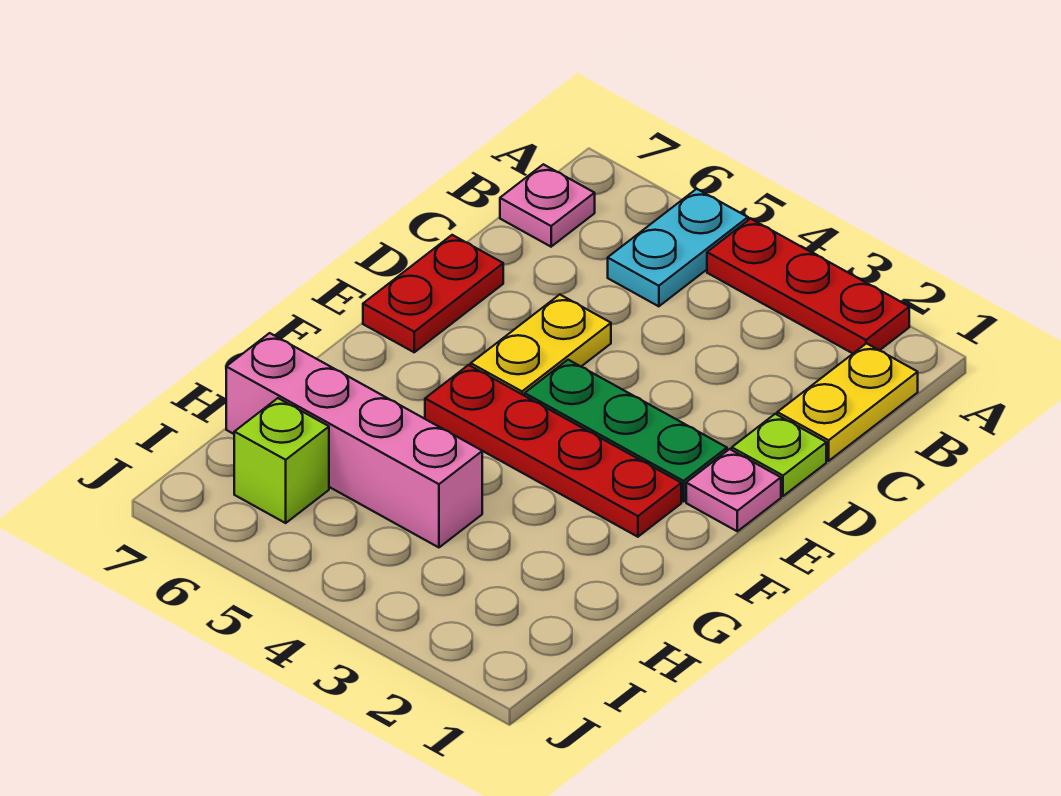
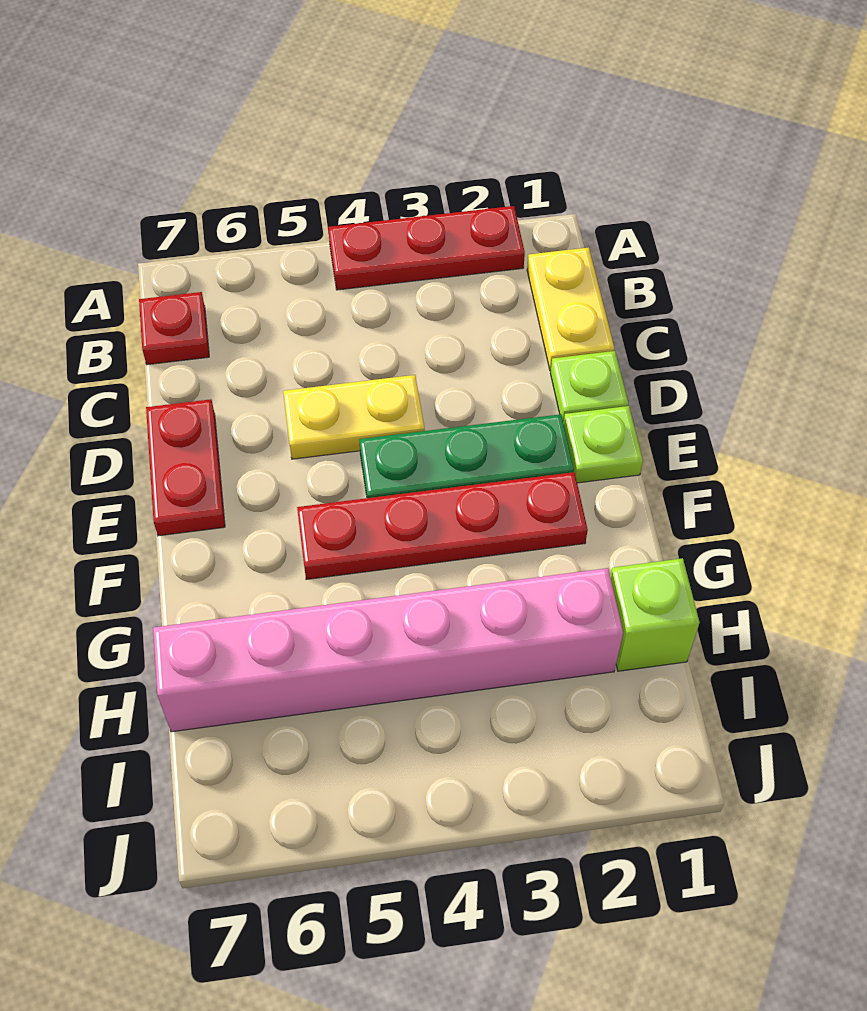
cyan 1x2 plate [608,189,748,306] -> none
pink 1x1 plate [500,164,595,247] -> red 1x1 plate [139,292,209,365]
yellow 1x2 plate [471,295,611,396] -> yellow 1x2 plate turned to [283,375,425,459]
pink 1x1 plate [686,449,781,531] -> lime 1x1 plate [564,406,643,483]
pink 1x4 brick [226,333,482,547] -> pink 1x6 brick [153,568,623,732]
lime 1x1 brick [234,398,329,523] -> lime 1x1 brick moved to [610,558,700,671]

